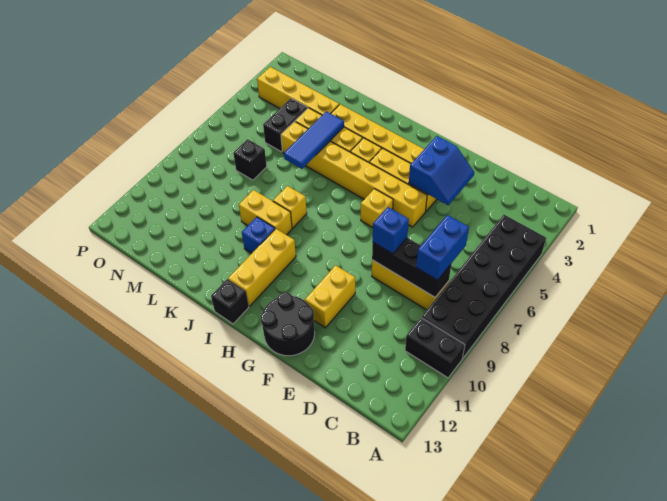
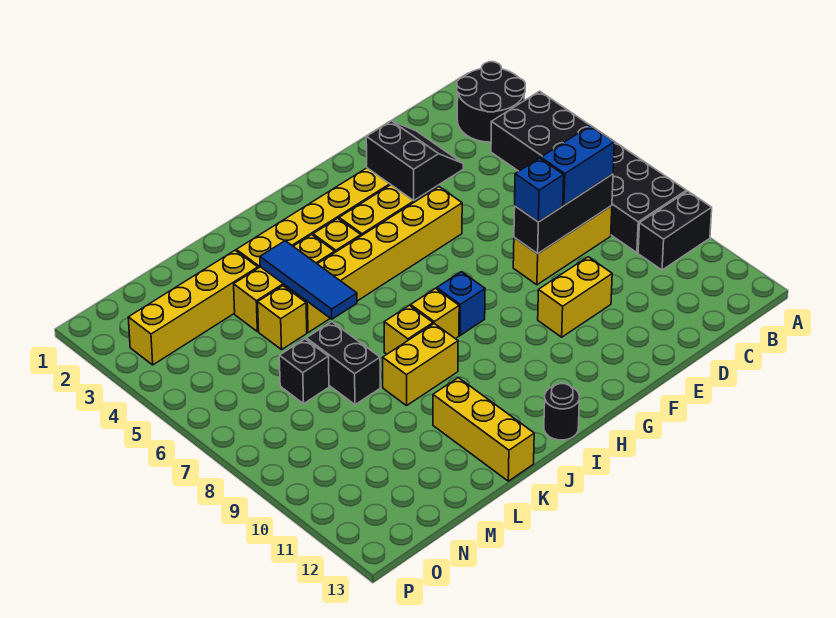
blue 1x2 brick [416,215,469,280] -> blue 1x2 brick turned to [541,126,614,205]
blue 2x2 slope [409,136,474,205] -> black 2x2 slope [366,121,463,200]
yellow 1x2 brick [305,265,355,328] -> yellow 1x2 brick turned to [538,257,612,337]
black 2x2 round brick [261,292,315,356] -> black 2x2 round brick moved to [457,62,525,142]
yellow 1x1 brick [361,189,393,228] -> yellow 1x1 brick moved to [411,289,459,339]
yellow 1x3 brick [228,229,296,306] -> yellow 1x3 brick moved to [433,378,534,481]
black 1x1 brick [211,279,249,324] -> black 1x1 round brick [544,384,579,440]
blue 1x1 brick [242,217,275,253] -> blue 1x1 brick moved to [437,272,485,335]
black 1x2 brick [263,98,308,152] -> black 1x2 brick moved to [306,322,380,405]

